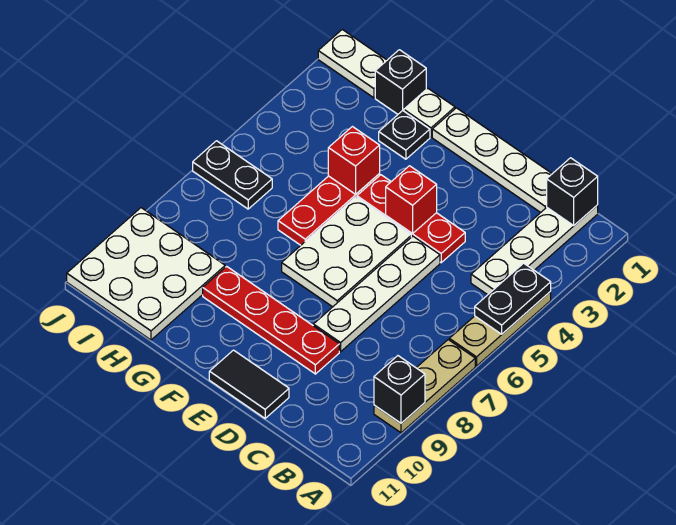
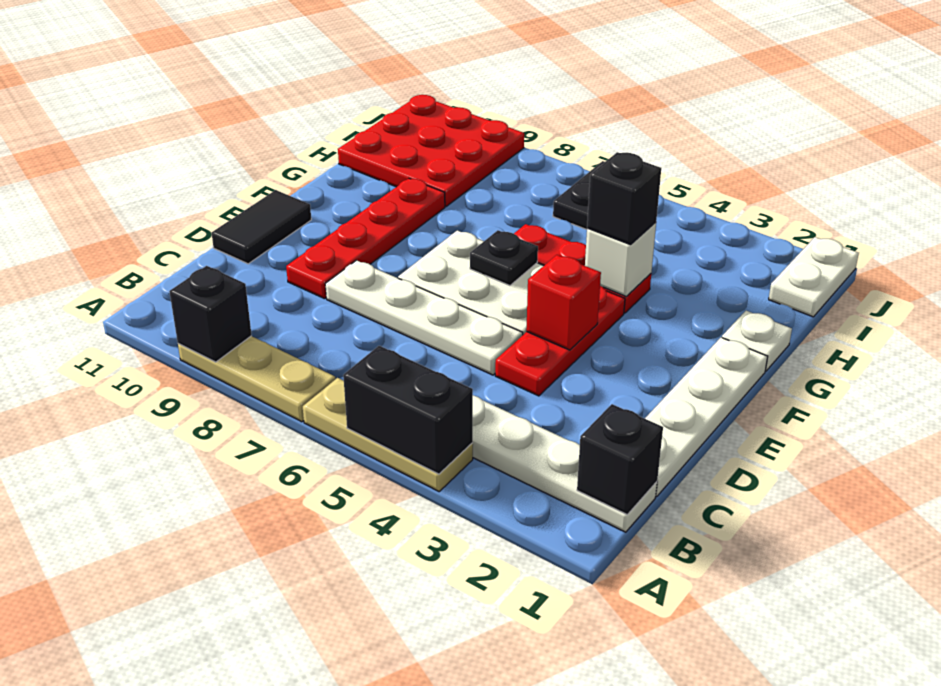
black 1x2 plate [475,263,551,334] -> black 1x2 brick [343,346,473,474]
black 1x1 plate [379,111,430,159] -> black 1x1 plate moved to [470,230,538,286]
red 1x1 brick [328,127,380,194] -> white 1x1 brick [585,222,656,297]
black 1x1 brick [375,50,426,114] -> black 1x1 brick moved to [587,152,661,245]
white 3x3 plate [67,208,225,340] -> red 3x3 plate [338,95,524,206]

